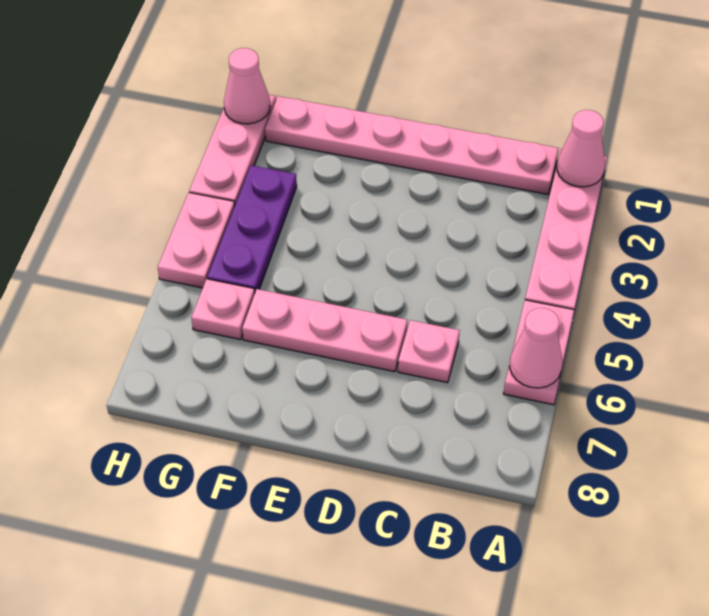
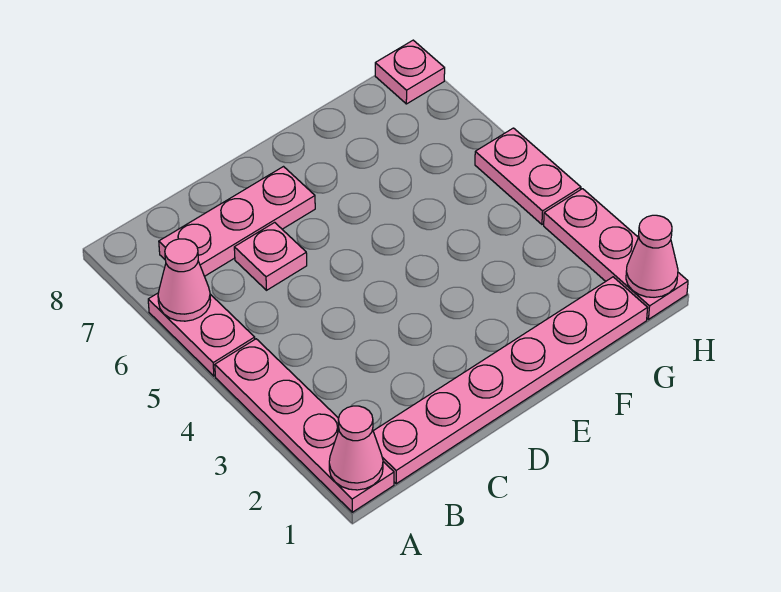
pink 1x3 plate [242,289,407,372] -> pink 1x3 plate moved to [159,167,315,276]
purple 1x3 plate [207,165,297,292] -> none
pink 1x1 plate [191,279,255,340] -> pink 1x1 plate moved to [375,40,445,104]

